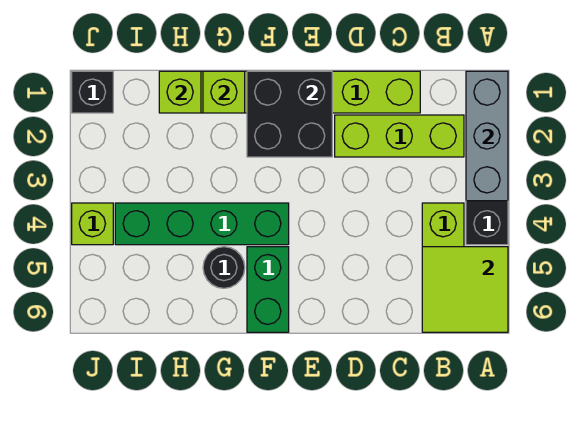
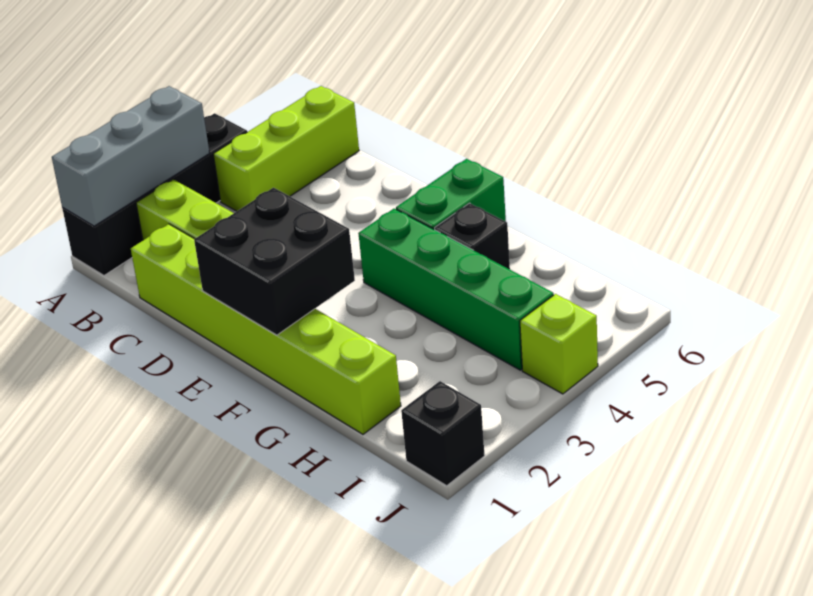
lime 2x2 tile [422,247,508,332] -> none
lime 1x1 brick [203,71,245,113] -> none
black 1x1 round brick [203,247,245,288] -> black 1x1 brick [435,203,510,269]
lime 1x1 brick [159,71,201,113] -> none

